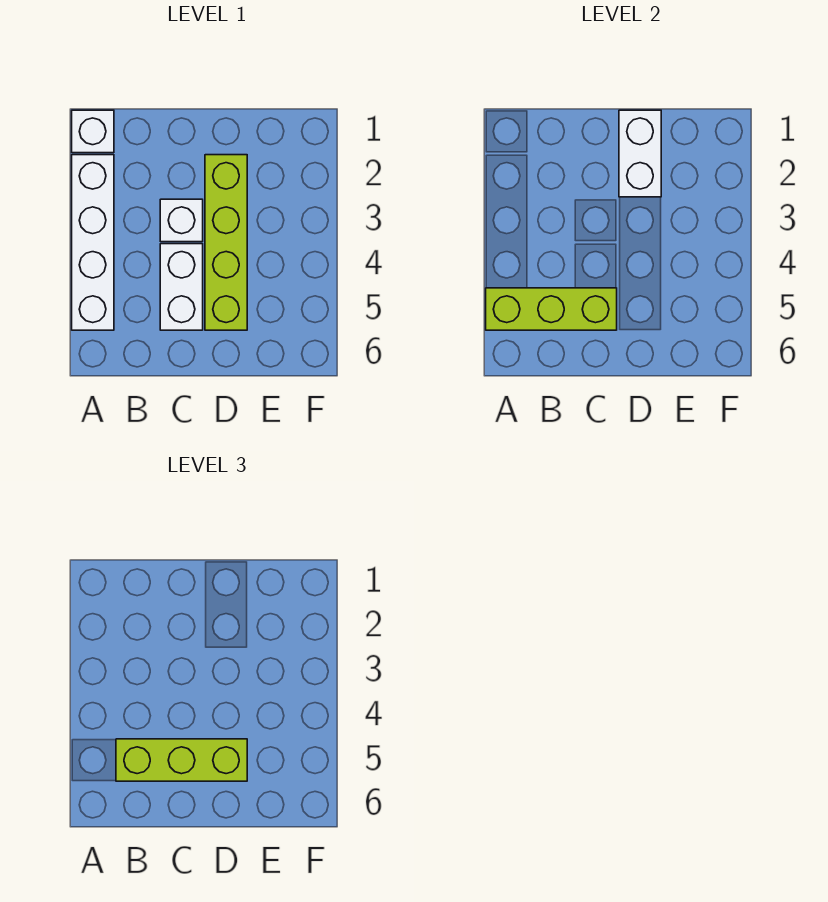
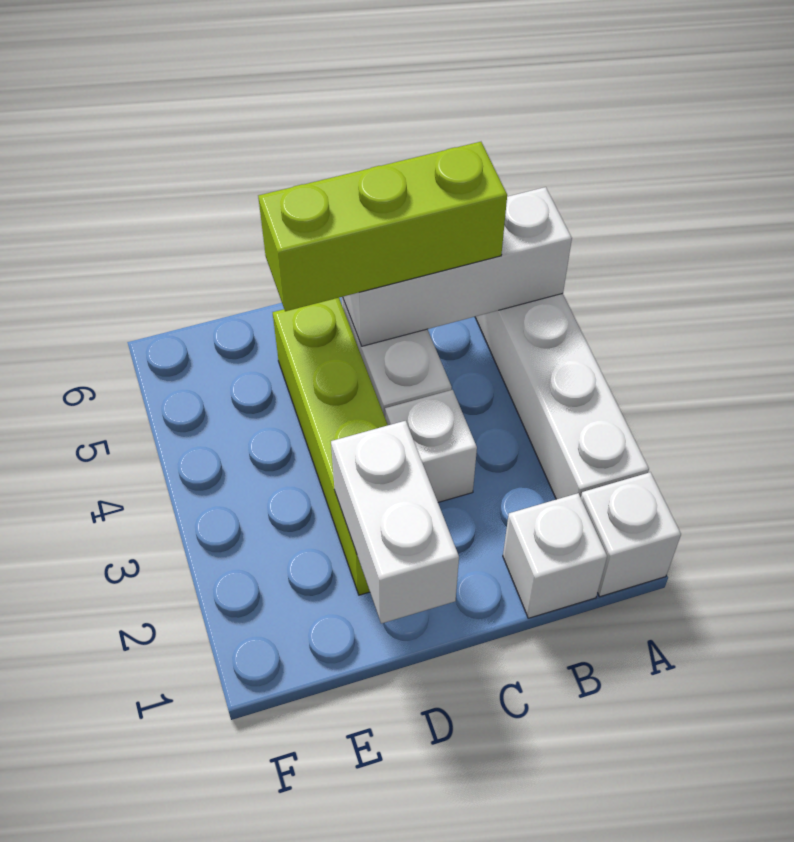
lime 1x3 brick [486,288,617,330] -> white 1x3 brick [343,187,572,346]
none -> white 1x1 brick [503,493,607,618]

